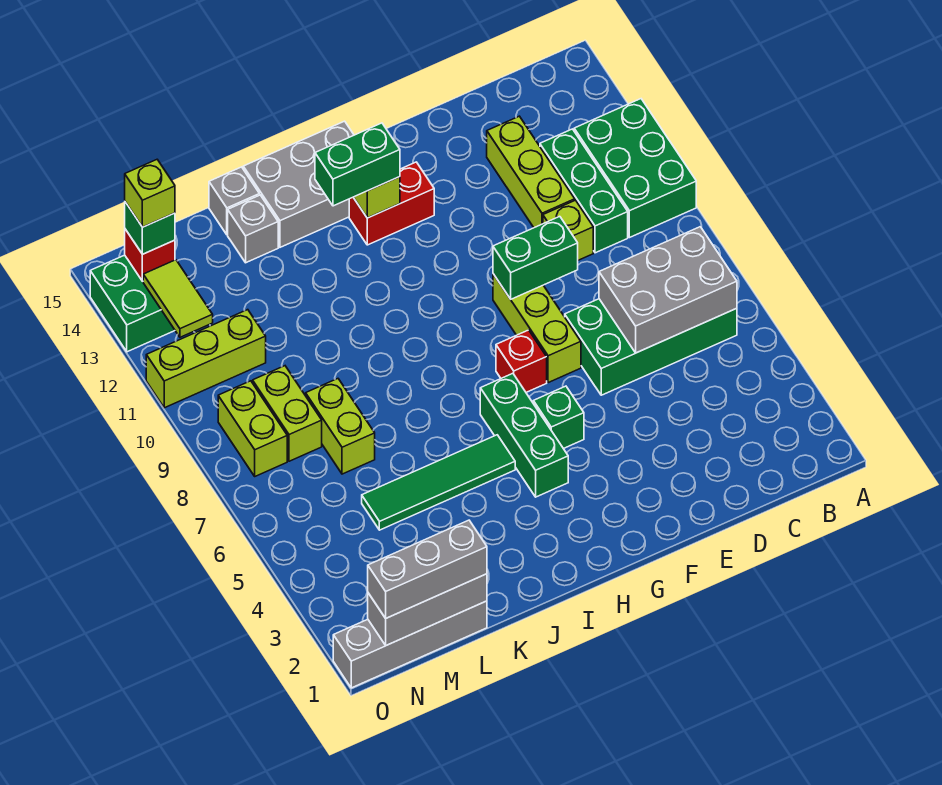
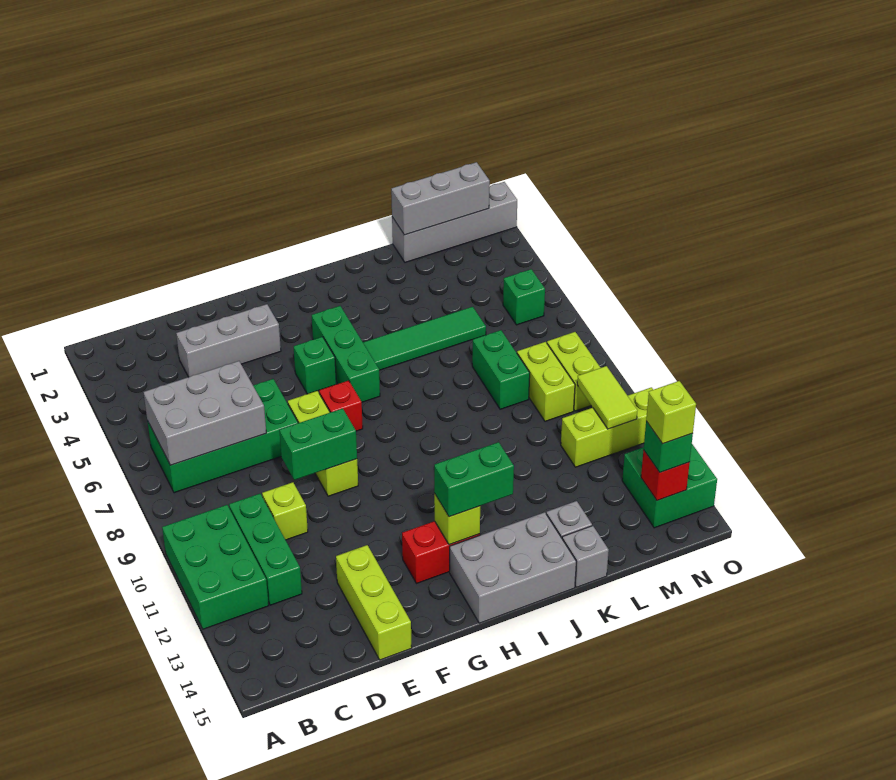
lime 1x3 brick [487,116,575,228] -> lime 1x3 brick moved to [336,545,412,660]
grey 1x3 brick [368,520,487,618] -> grey 1x3 brick moved to [176,304,281,377]
lime 1x2 brick [306,379,375,474] -> green 1x2 brick [472,330,530,409]
none -> green 1x1 brick [503,269,545,325]
lime 1x2 tile [143,260,213,337] -> lime 1x2 tile moved to [577,366,638,429]

